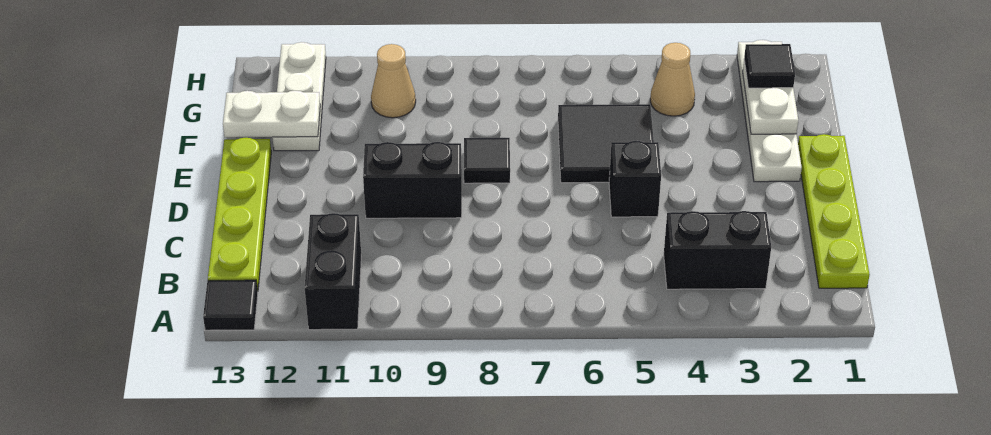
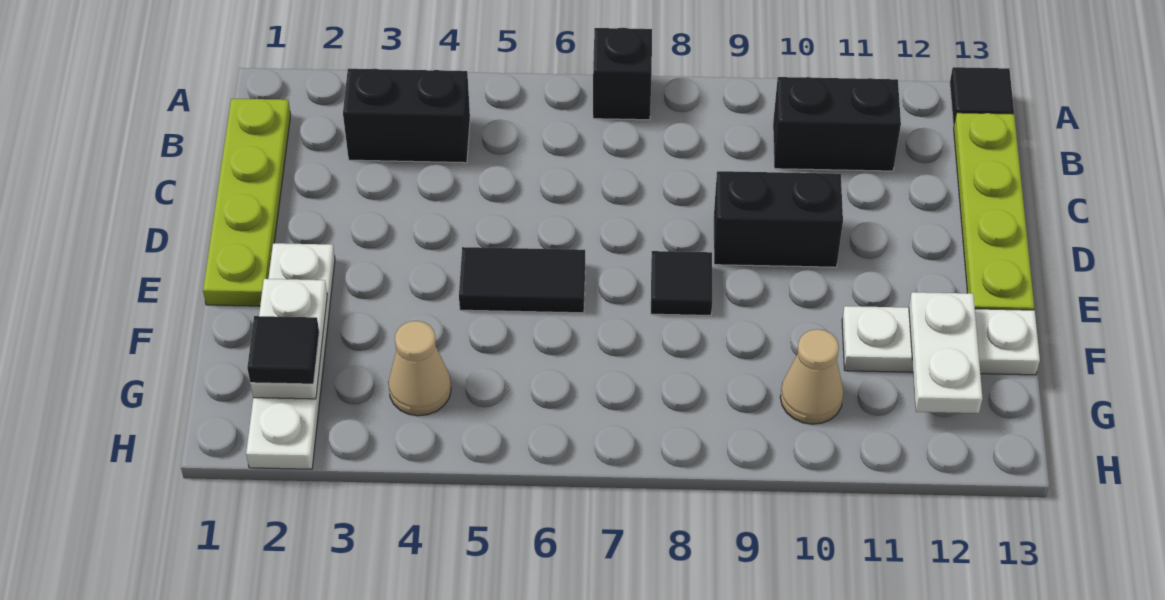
black 1x2 brick [305,213,361,330] -> black 1x2 brick turned to [773,77,901,171]
black 1x1 brick [609,141,661,217] -> black 1x1 brick moved to [593,28,652,120]
black 2x2 tile [558,104,654,183] -> black 1x2 tile [459,247,585,313]
white 1x3 plate [272,42,326,151] -> white 1x3 plate turned to [842,306,1040,375]
white 1x2 plate [223,91,320,137] -> white 1x2 plate turned to [909,292,983,413]

